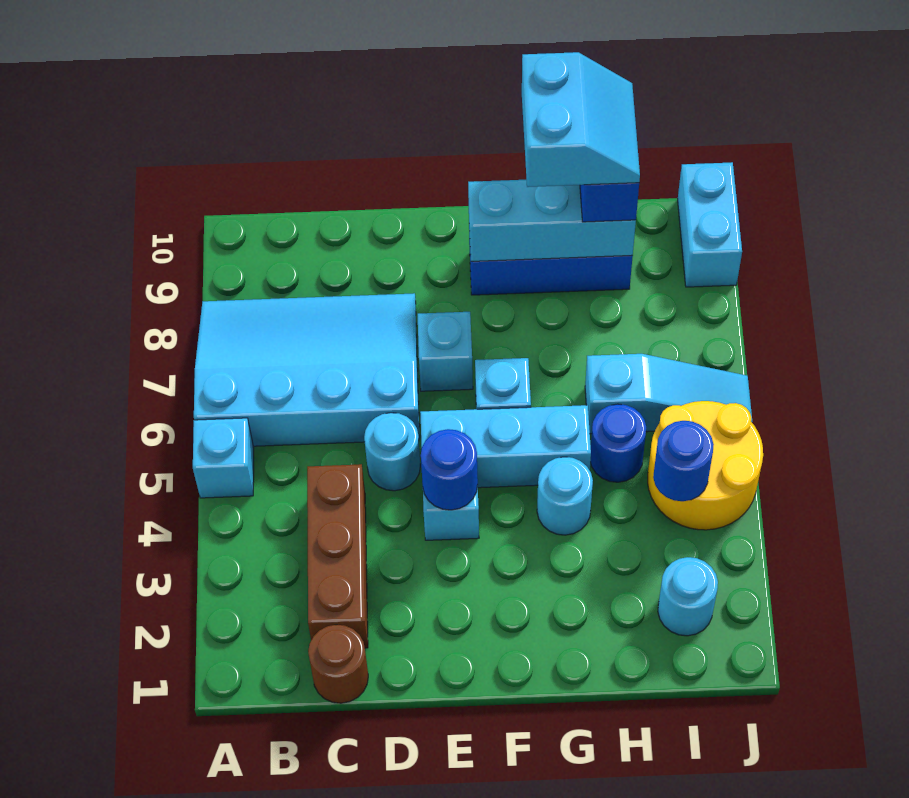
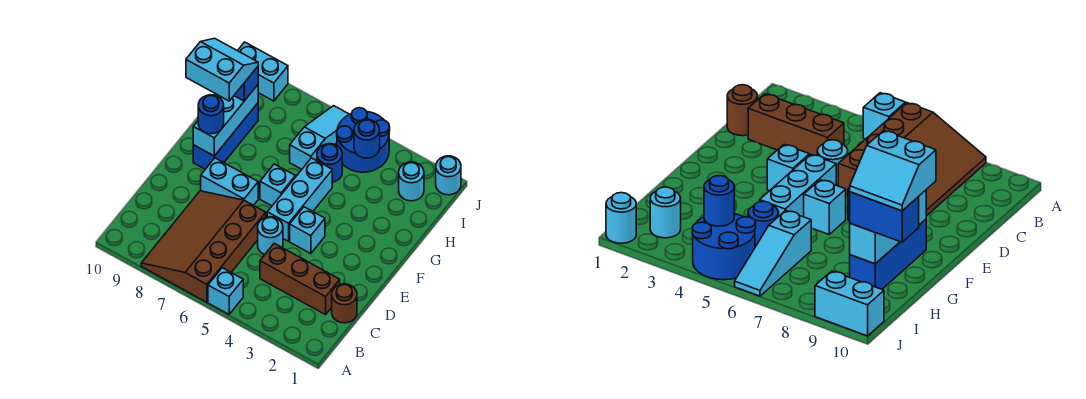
cyan 3x4 slope [194,293,420,446] -> brown 3x4 slope [141,191,266,302]
blue 1x1 round brick [421,429,478,510] -> blue 1x1 round brick moved to [198,95,224,134]
cyan 1x1 brick [418,312,473,391] -> cyan 1x2 brick [201,158,258,205]
cyan 1x1 round brick [537,457,593,535] -> cyan 1x1 round brick moved to [436,156,461,195]
yellow 2x2 round brick [648,401,763,530] -> blue 2x2 round brick [337,108,390,172]

